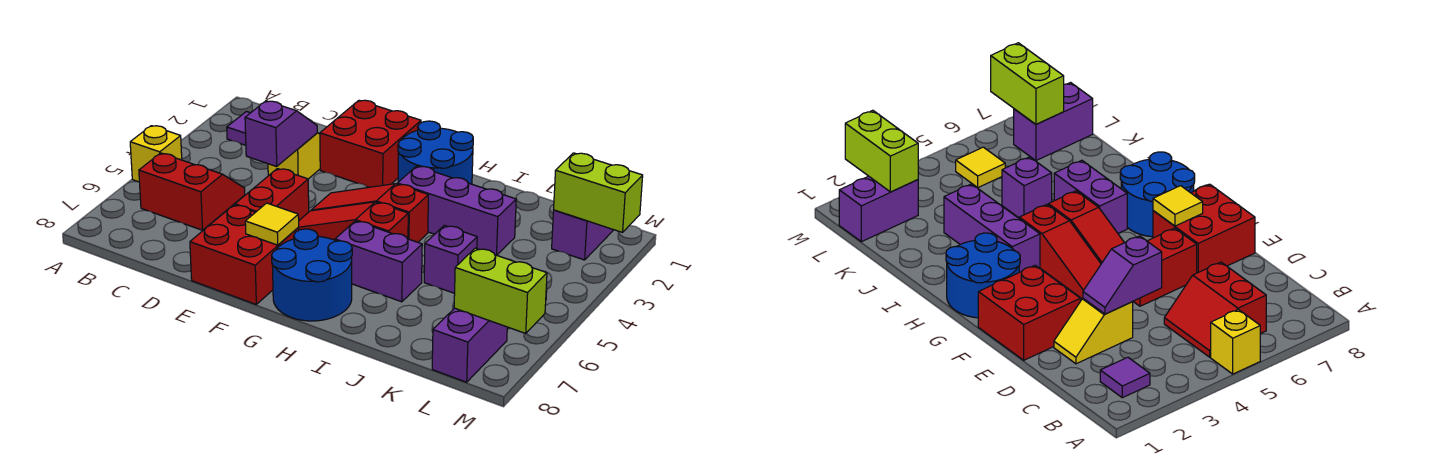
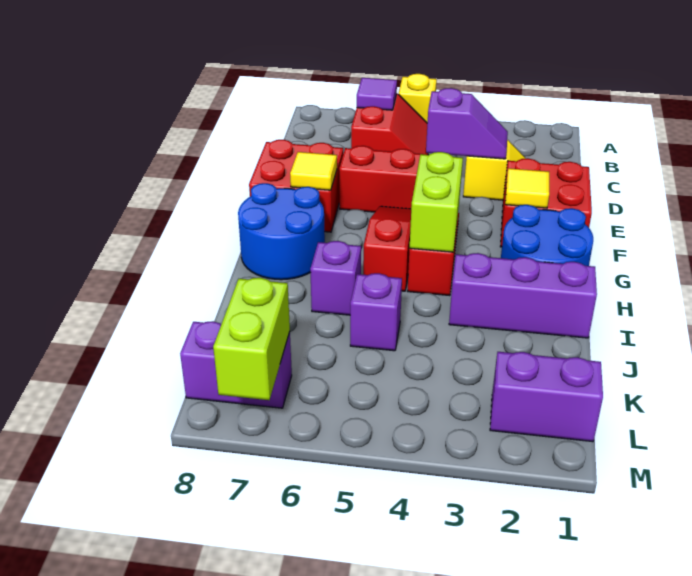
purple 1x1 tile [227,112,250,145] -> purple 1x1 tile moved to [357,78,397,110]
purple 1x3 brick [398,166,516,255] -> purple 1x3 brick turned to [449,253,597,338]
purple 1x2 brick [335,221,422,302] -> purple 1x1 brick [310,241,361,315]
lime 1x2 brick [554,153,643,232] -> lime 1x2 brick moved to [410,152,463,252]
yellow 1x1 tile [956,147,1005,188] -> yellow 1x1 tile moved to [505,168,549,208]

